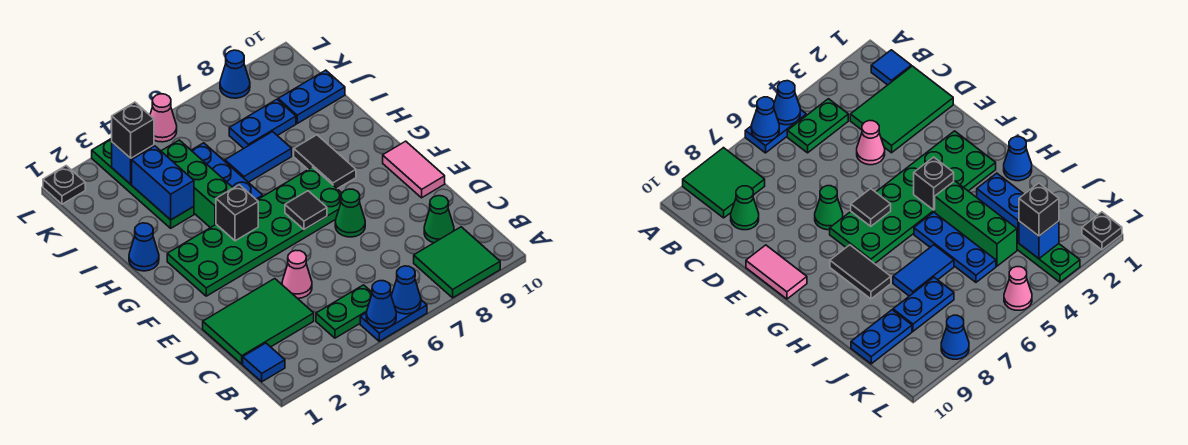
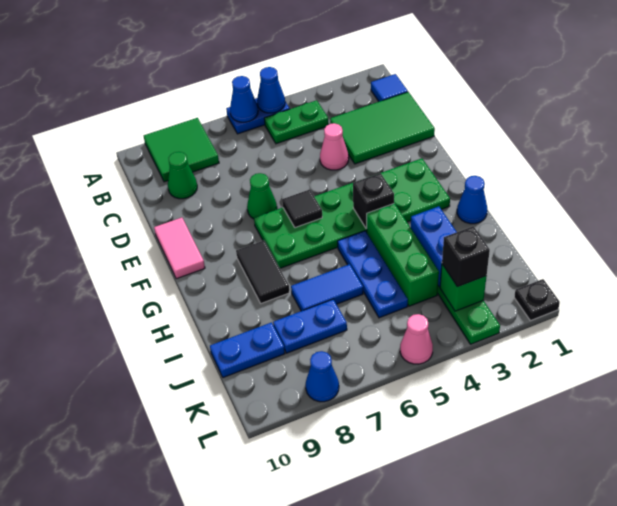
blue 1x1 brick [112,142,154,184] -> green 1x1 brick [440,264,487,311]

